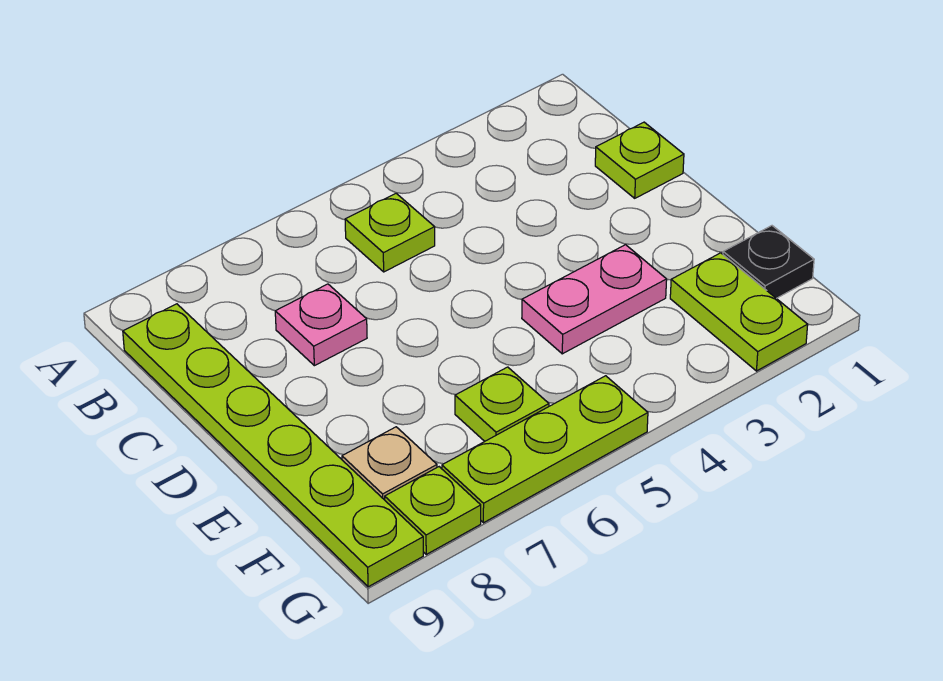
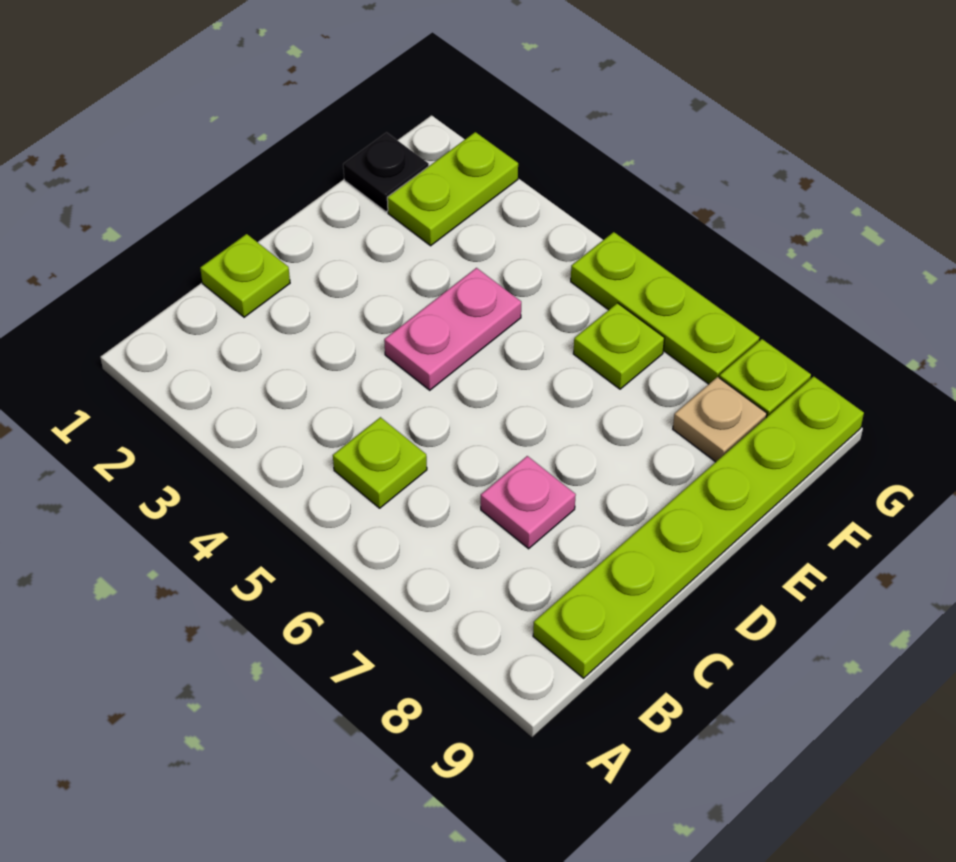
pink 1x2 plate [522,245,667,354] -> pink 1x2 plate turned to [384,268,521,390]

